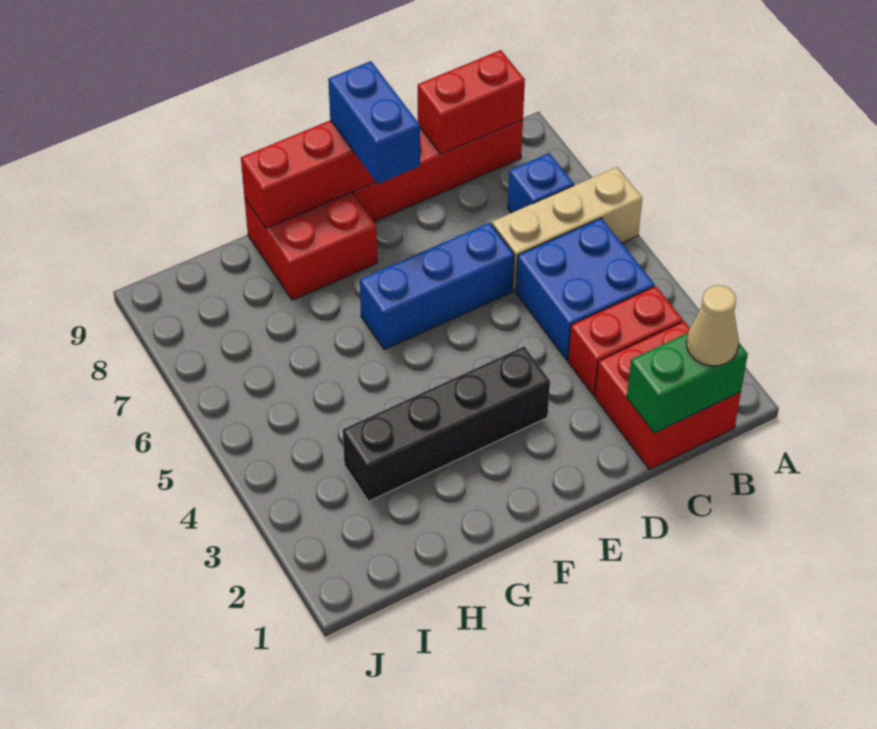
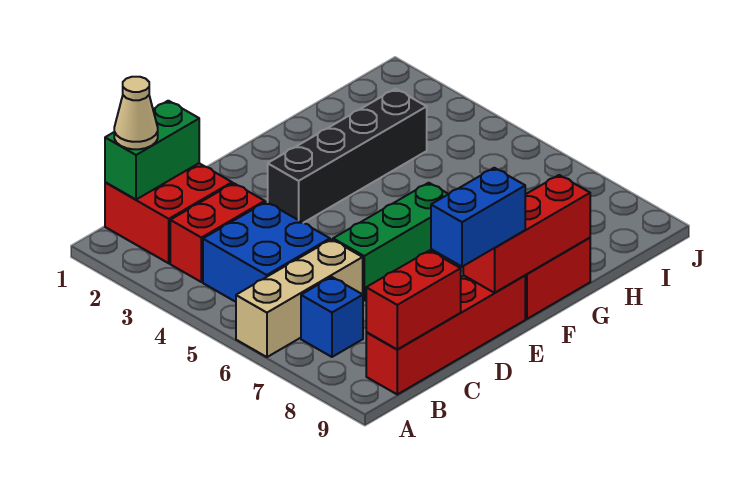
blue 1x3 brick [360,223,514,350] -> green 1x3 brick [333,183,448,300]
blue 1x2 brick [328,61,420,184] -> blue 1x2 brick turned to [431,168,525,267]

